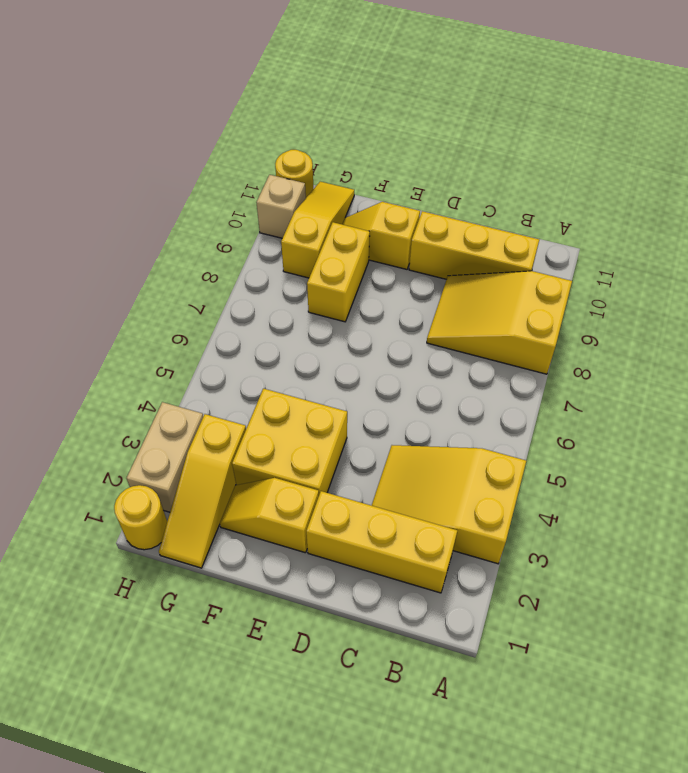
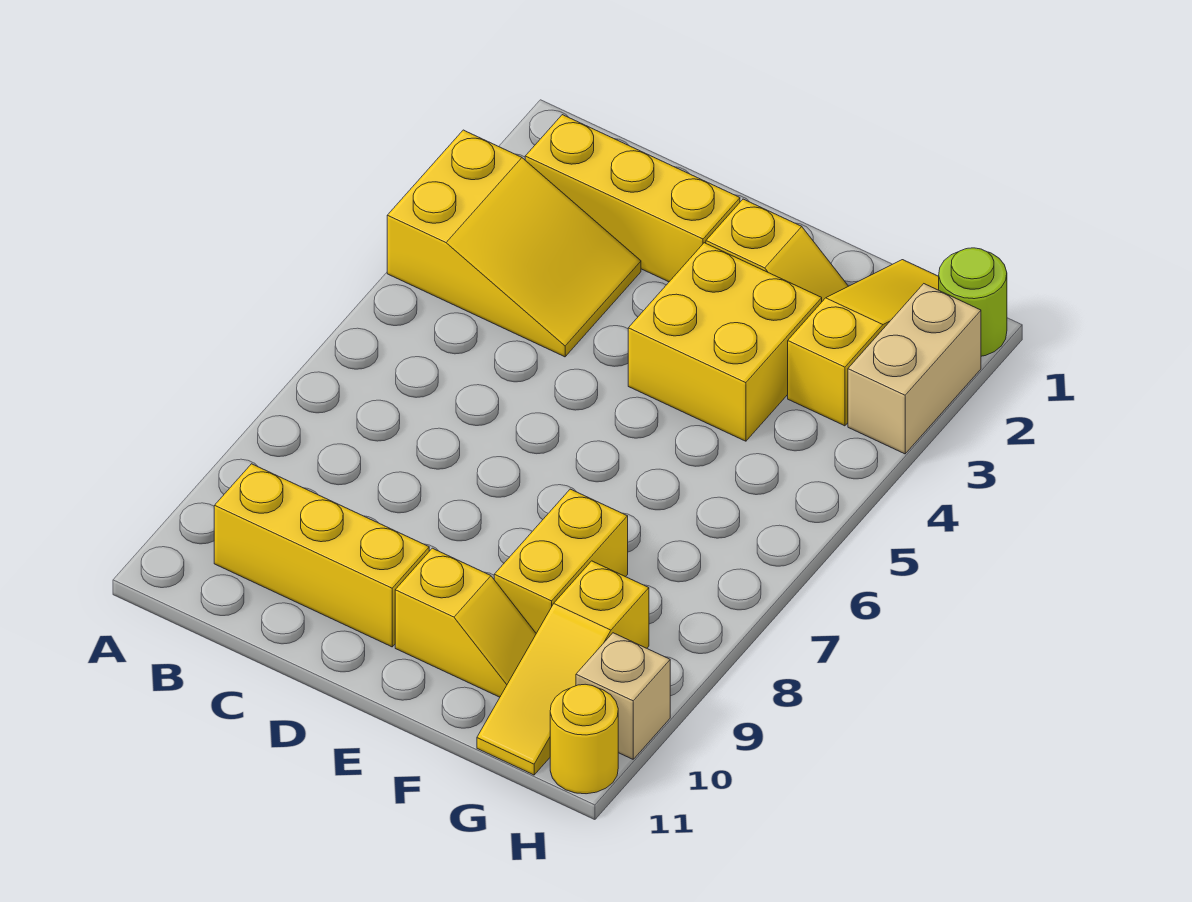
yellow 2x3 slope [427,271,572,374] -> none
yellow 1x1 round brick [114,485,167,550] -> lime 1x1 round brick [939,248,1007,356]

